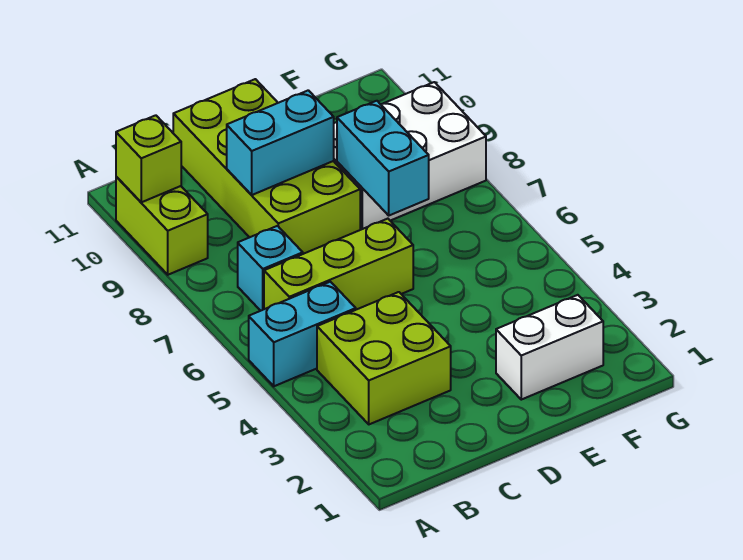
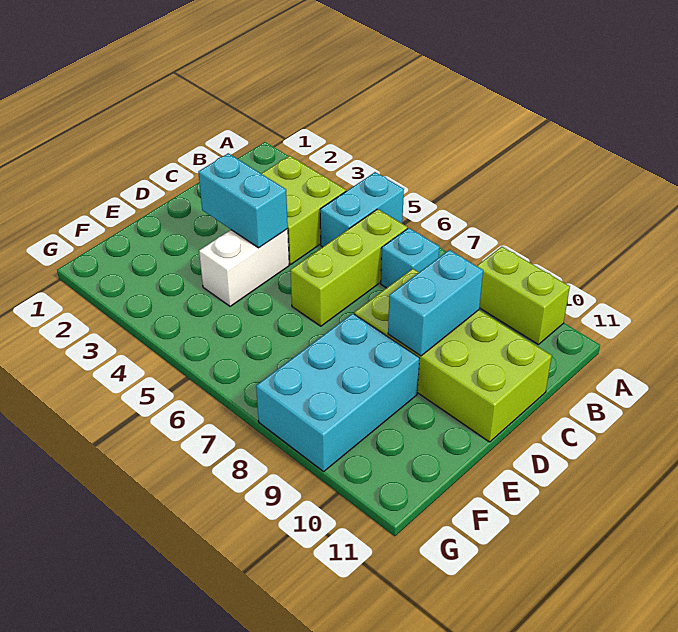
lime 1x1 brick [116,115,181,202] -> none
white 1x2 brick [496,295,603,400] -> white 1x2 brick moved to [199,229,289,306]
cyan 1x2 brick [337,101,429,215] -> cyan 1x2 brick moved to [198,153,288,248]
white 2x3 brick [334,82,486,230] -> cyan 2x3 brick [256,313,420,472]

